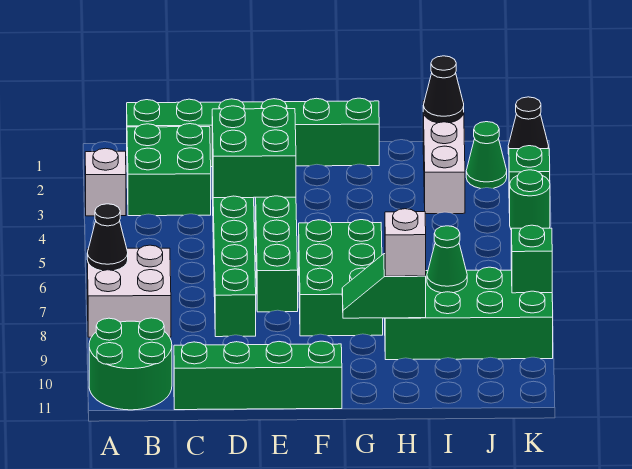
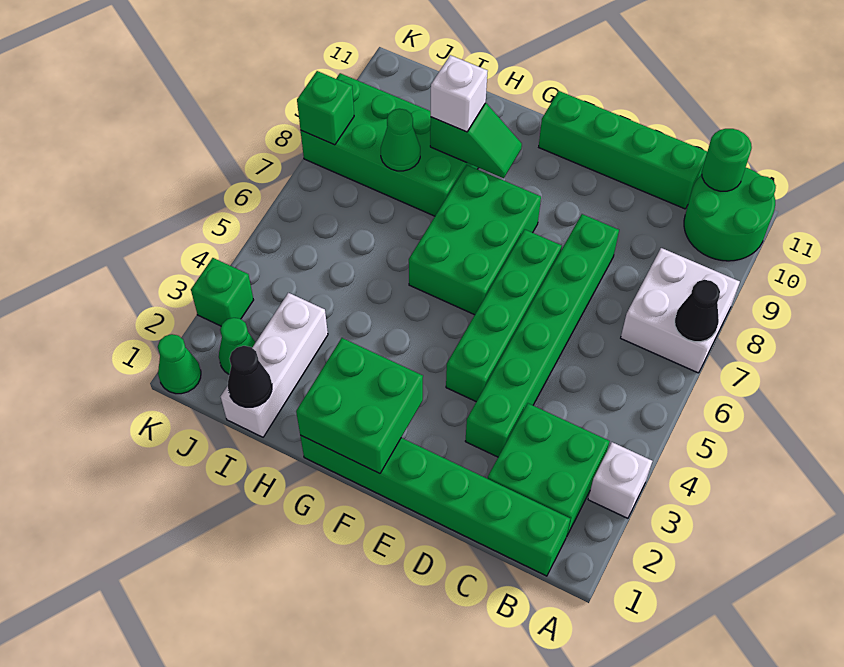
green 2x2 brick [212,106,296,198] -> green 2x2 brick moved to [296,338,423,474]
black 1x1 cone [508,97,549,154] -> green 1x1 cone [158,334,201,394]
green 1x1 round brick [510,170,550,229] -> green 1x1 round brick moved to [702,129,752,191]

